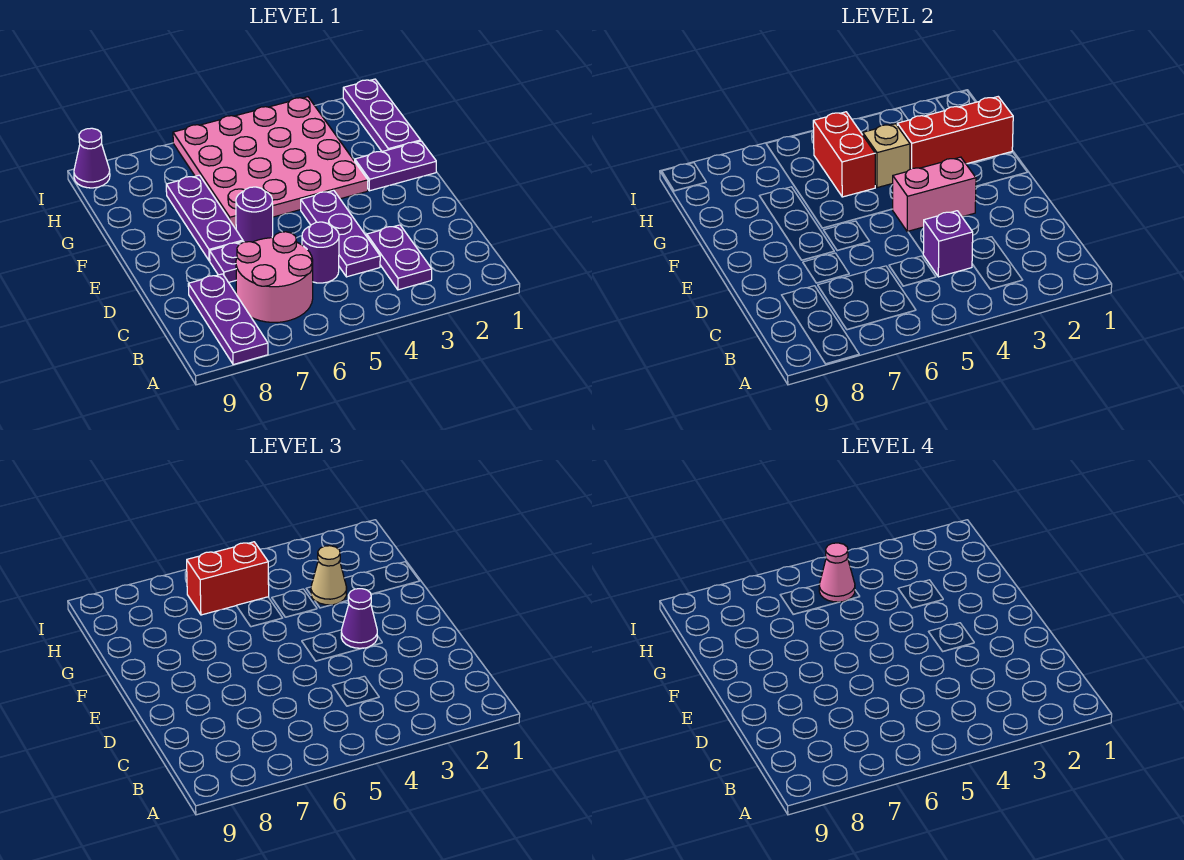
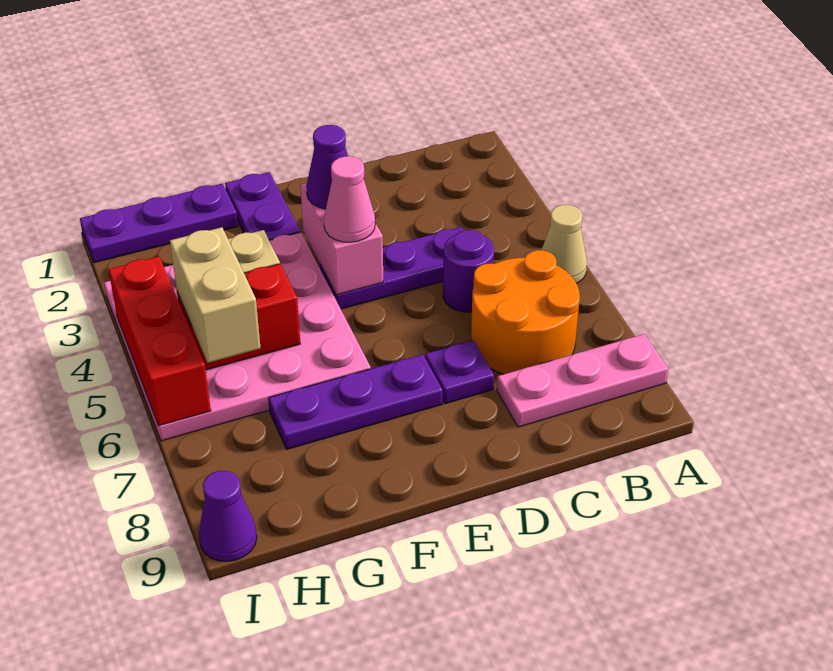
purple 1x3 plate [188,274,268,365] -> pink 1x3 plate [497,334,668,427]
purple 1x2 plate [367,225,432,290] -> none
pink 2x2 round brick [236,232,313,322] -> orange 2x2 round brick [471,250,580,374]
purple 1x1 brick [923,211,973,277] -> none
purple 1x1 round brick [236,187,273,242] -> none
red 1x3 brick [897,97,1013,169] -> red 1x3 brick moved to [109,256,211,426]
tan 1x1 cone [311,546,347,605] -> tan 1x1 cone moved to [542,205,587,283]
red 1x2 brick [187,542,269,615] -> tan 1x2 brick [170,227,260,363]
pink 1x1 cone [819,543,855,602] -> pink 1x1 cone moved to [324,156,375,242]

